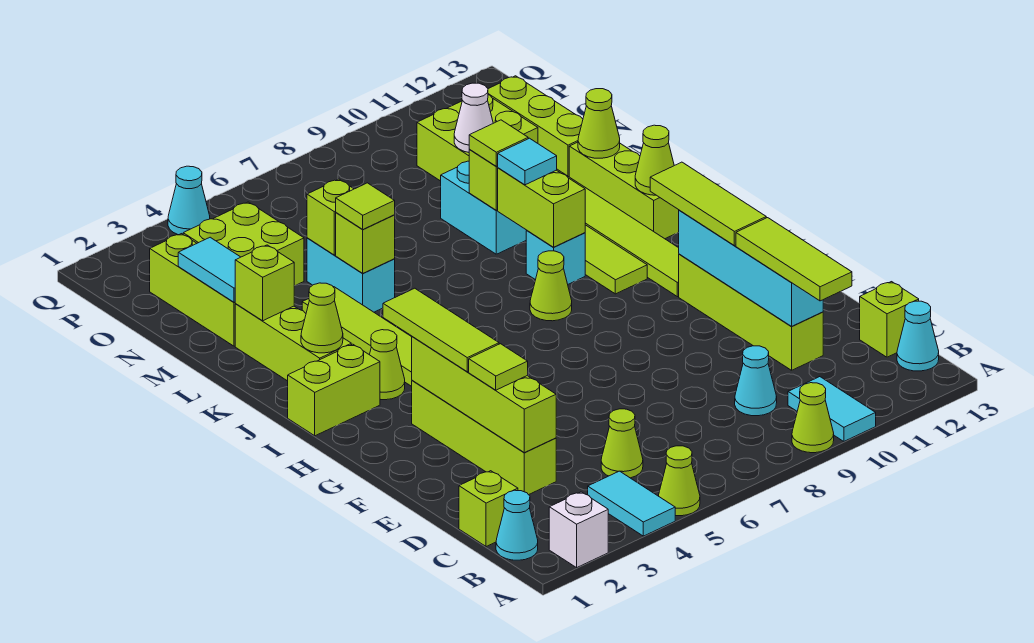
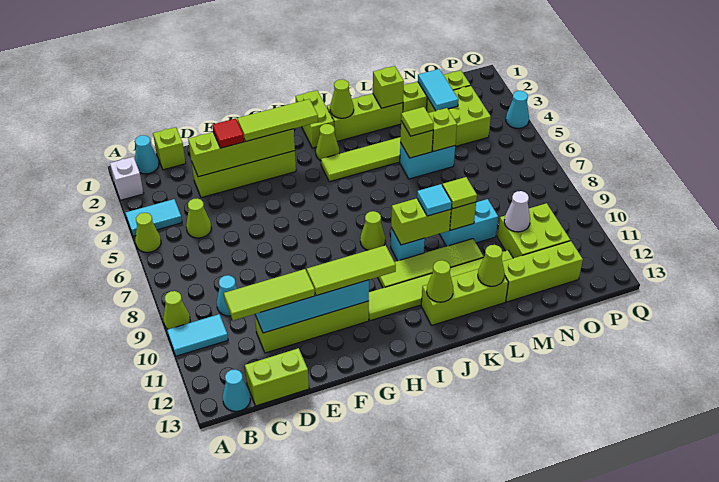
lime 1x1 brick [860,282,919,357] -> lime 1x2 brick [245,348,309,406]
lime 1x1 tile [469,344,528,390] -> red 1x1 tile [212,118,244,148]
cyan 1x2 tile [178,237,240,302] -> cyan 1x2 tile turned to [418,69,459,111]

